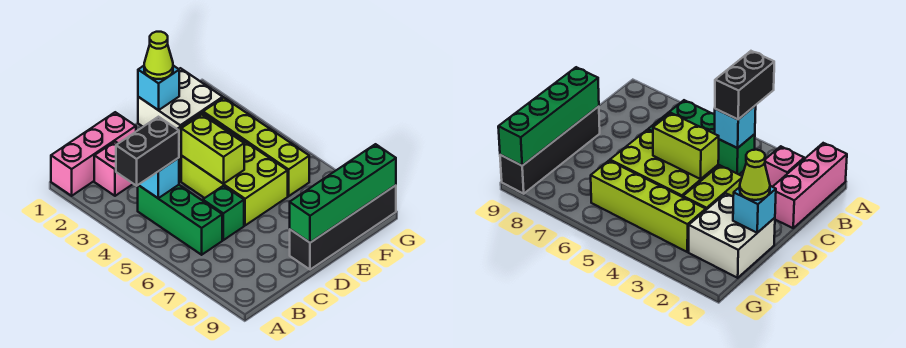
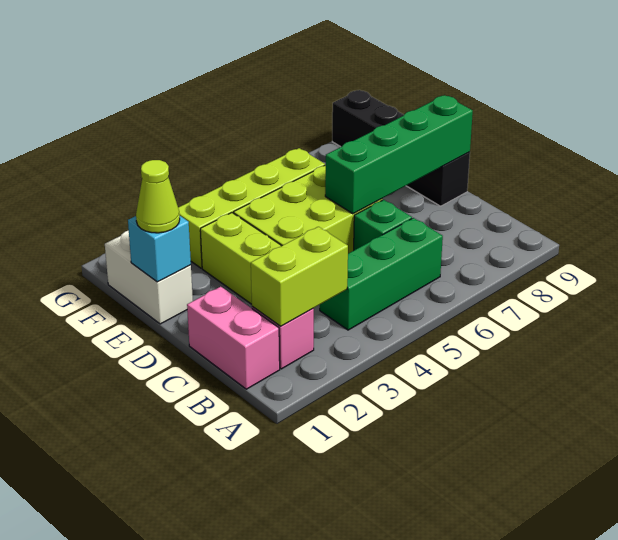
pink 1x3 brick [51,112,136,196] -> pink 1x2 brick [187,287,280,389]
black 1x2 brick [116,117,179,186] -> none
cyan 1x1 brick [139,158,179,198] -> none
lime 1x2 brick [181,115,244,184] -> lime 1x2 brick moved to [251,227,348,326]
green 1x4 brick [290,144,396,243] -> green 1x4 brick turned to [325,95,473,214]
white 2x2 brick [138,68,223,129] -> white 1x2 brick [105,230,193,324]

